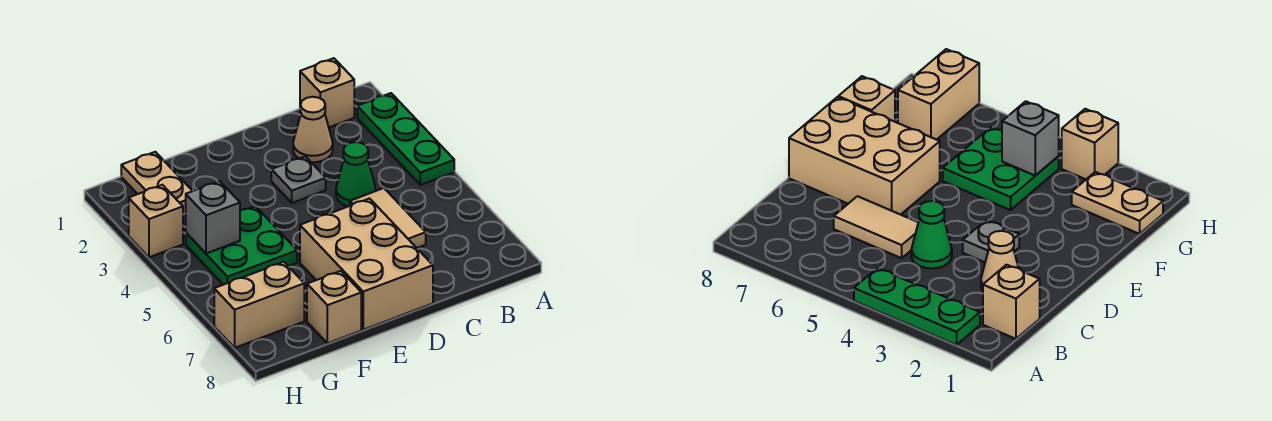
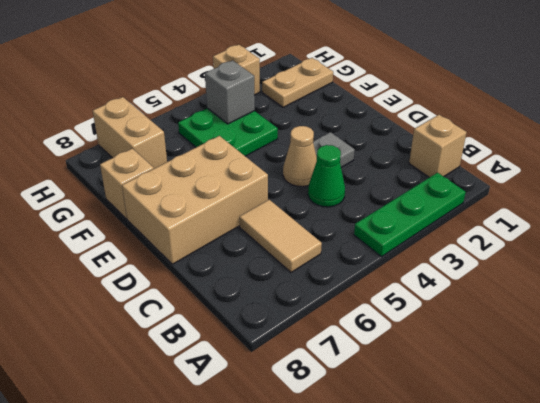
tan 1x1 cone [293,97,333,162] -> tan 1x1 cone moved to [283,126,317,187]
tan 1x2 tile [350,188,426,248] -> tan 1x2 tile turned to [239,200,322,272]

